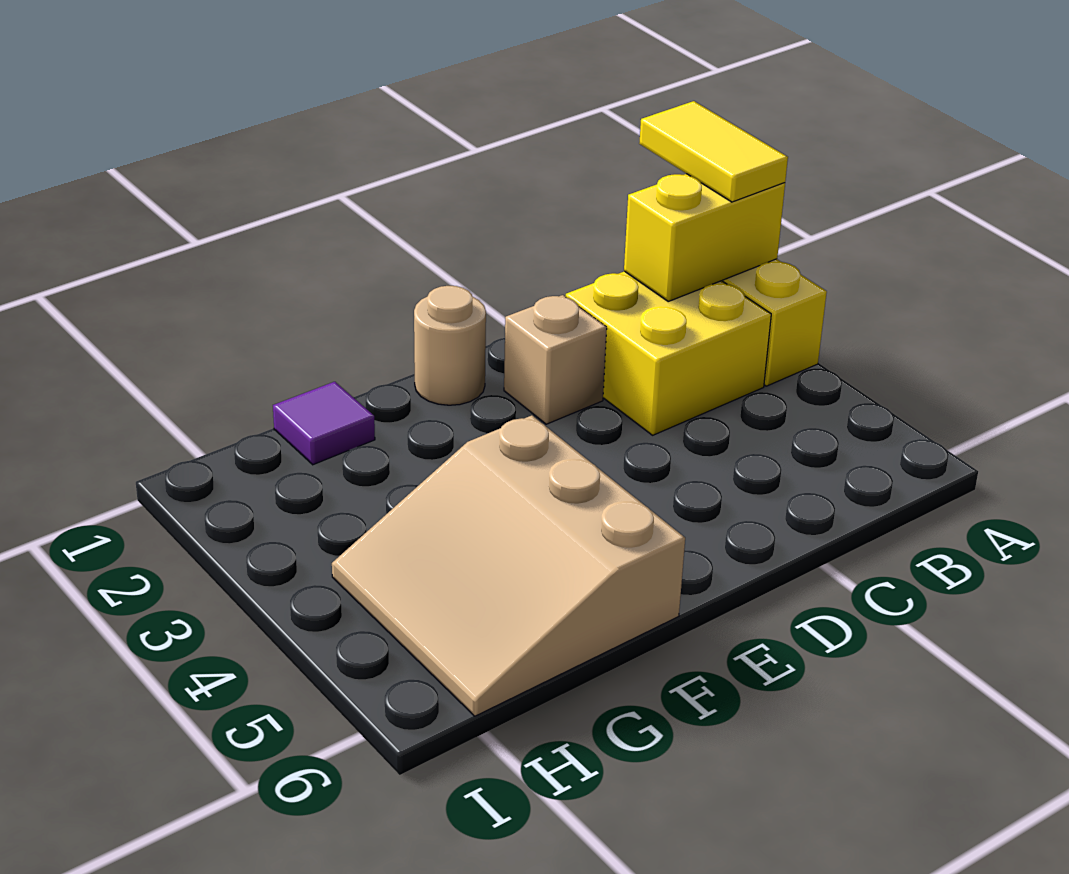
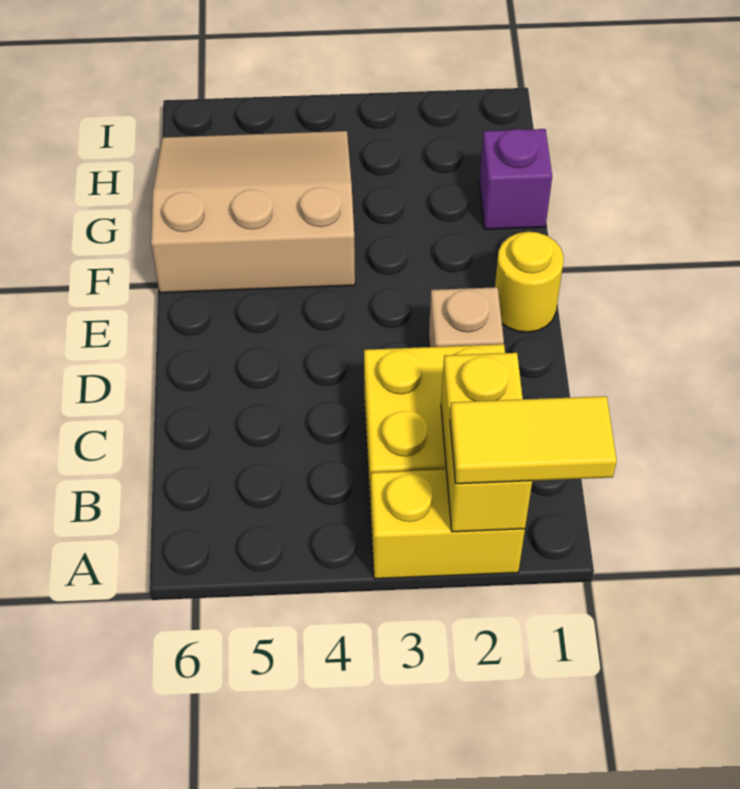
tan 1x1 round brick [414,286,486,405] -> yellow 1x1 round brick [495,232,564,332]
purple 1x1 tile [273,382,375,465] -> purple 1x1 brick [479,129,552,229]

